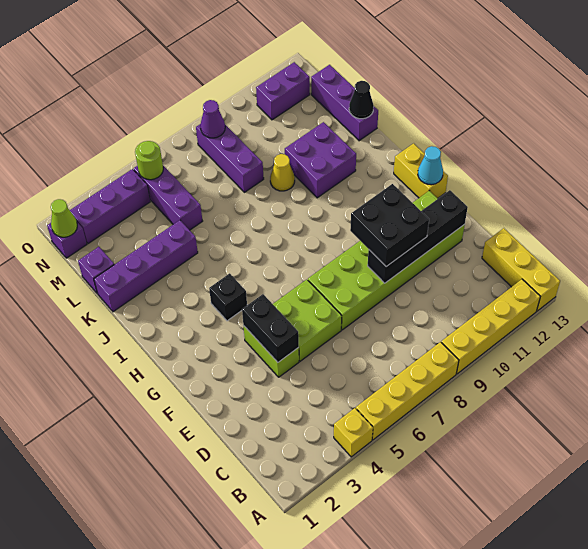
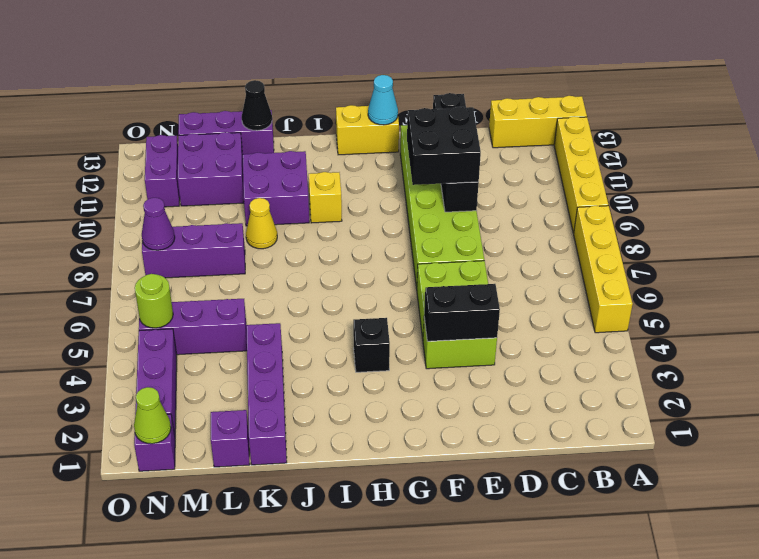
yellow 1x1 brick [334,408,373,457] -> yellow 1x1 brick moved to [309,172,342,223]
none -> purple 2x2 brick [178,132,244,206]

